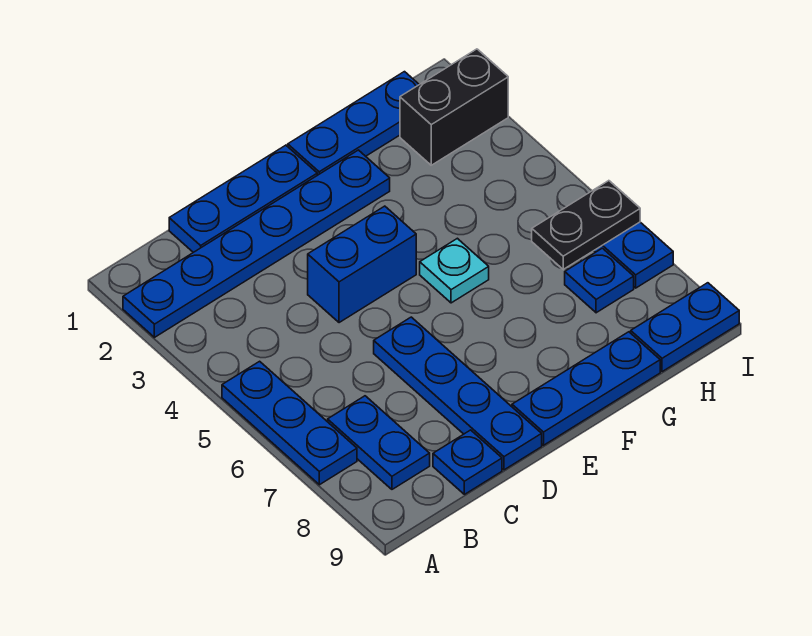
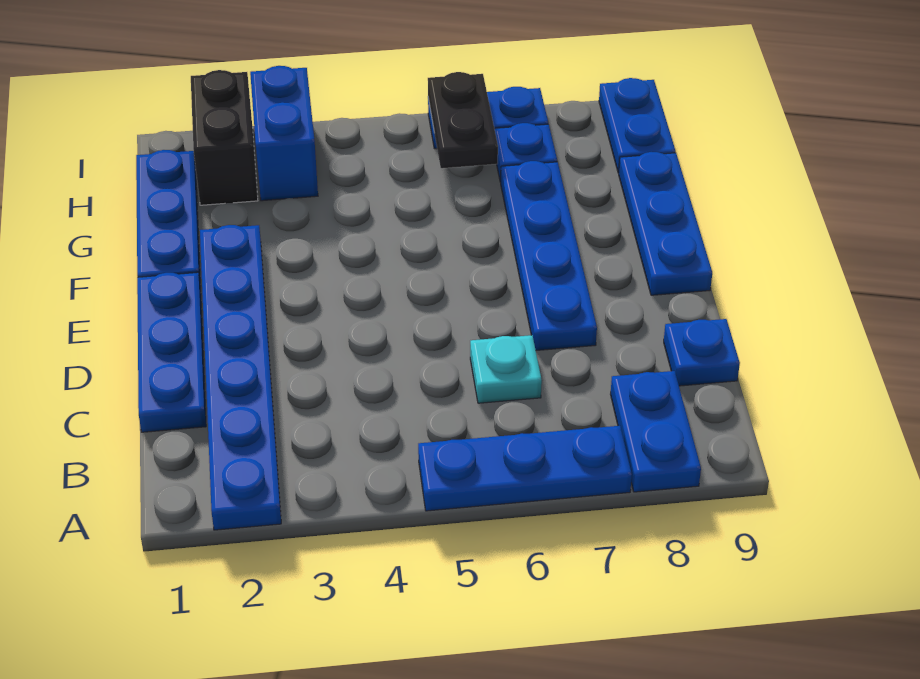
blue 1x2 plate [328,396,430,489] -> blue 1x2 plate turned to [611,371,701,492]
blue 1x2 brick [308,206,416,323] -> blue 1x2 brick moved to [250,66,318,201]
blue 1x4 plate [374,317,542,470] -> blue 1x4 plate turned to [501,161,597,350]
cyan 1x1 plate [420,238,489,303] -> cyan 1x1 plate moved to [470,335,542,403]

